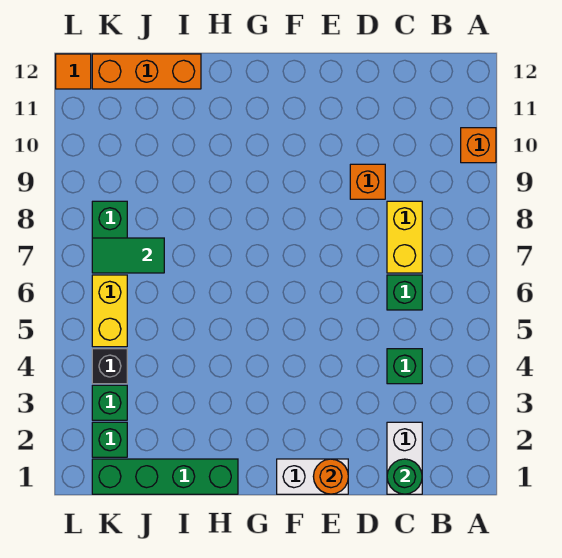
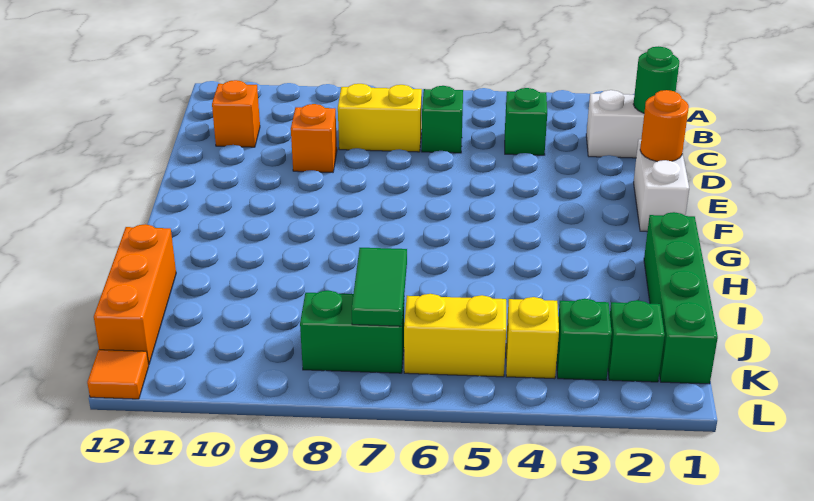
orange 1x1 brick [461,128,496,163] -> orange 1x1 brick moved to [212,80,260,147]
black 1x1 brick [92,349,127,384] -> yellow 1x1 brick [506,297,559,379]

